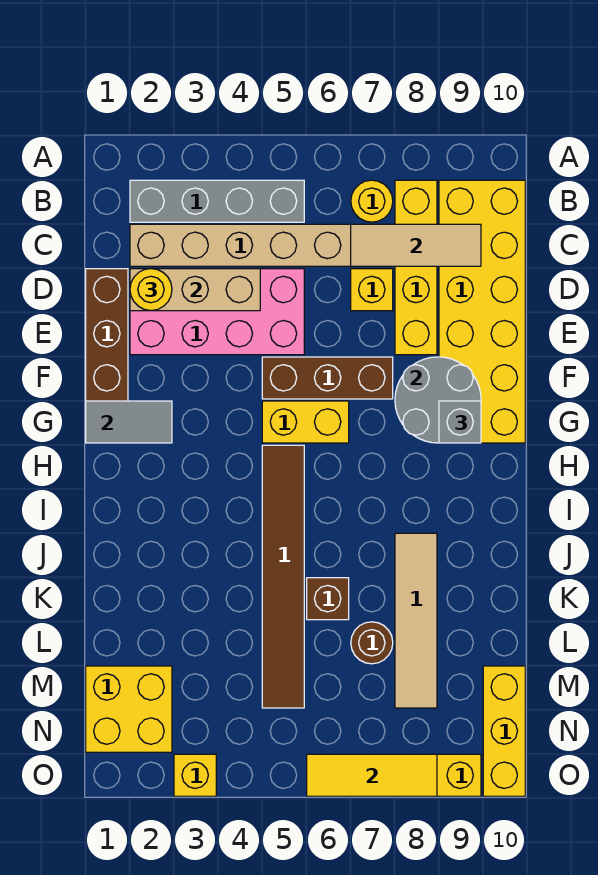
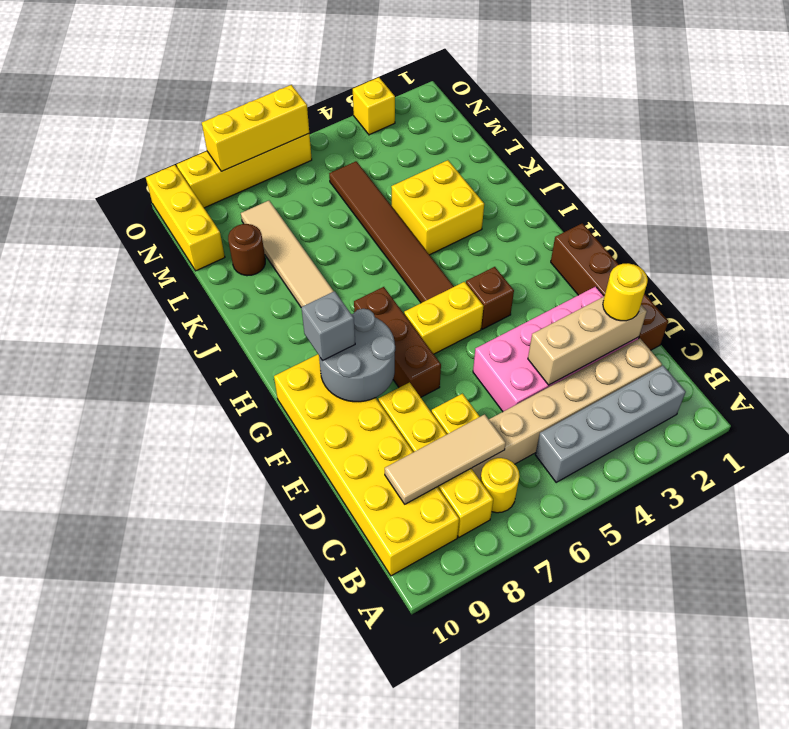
brown 1x3 brick [262,357,393,399] -> brown 1x3 brick turned to [354,287,441,397]
grey 1x2 tile [86,401,172,443] -> none
brown 1x1 brick [307,578,349,620] -> brown 1x1 brick moved to [466,267,514,329]
brown 1x1 round brick [351,622,393,664] -> brown 1x1 round brick moved to [228,224,265,276]
yellow 2x2 brick [86,666,172,752] -> yellow 2x2 brick moved to [391,160,484,255]
yellow 1x3 tile [307,754,437,796] -> yellow 1x3 brick [202,85,309,171]

